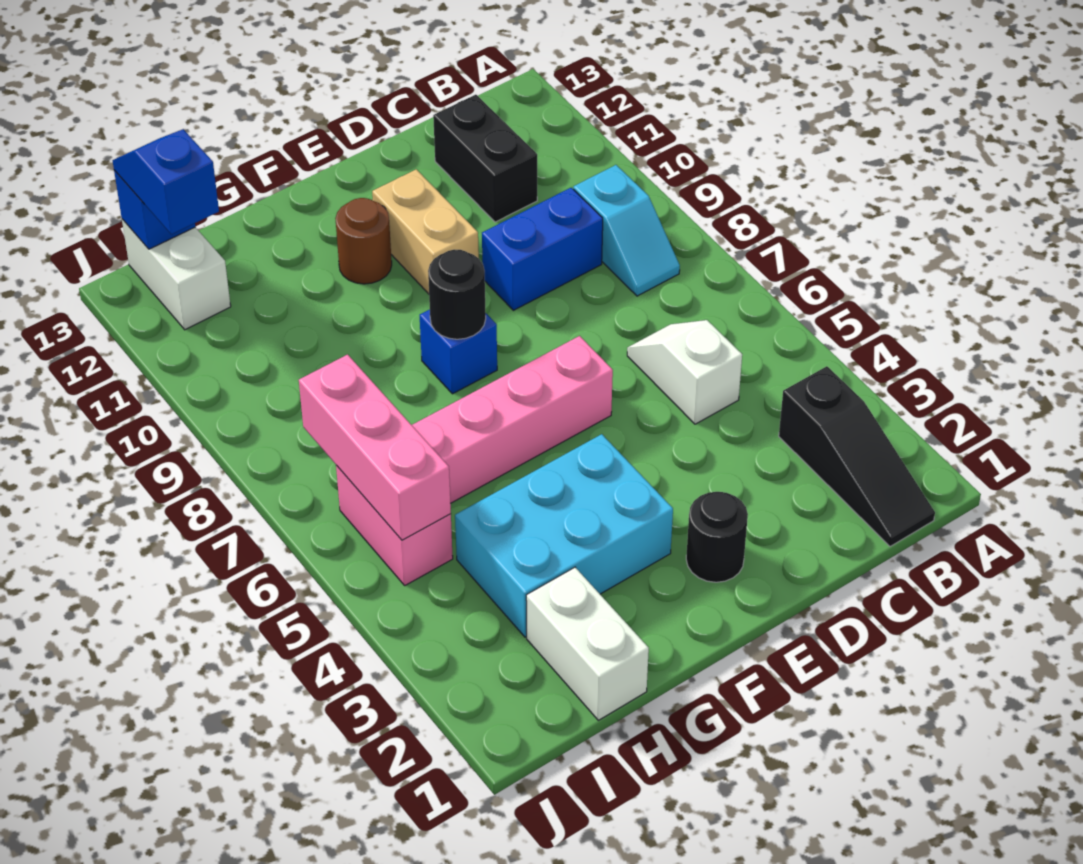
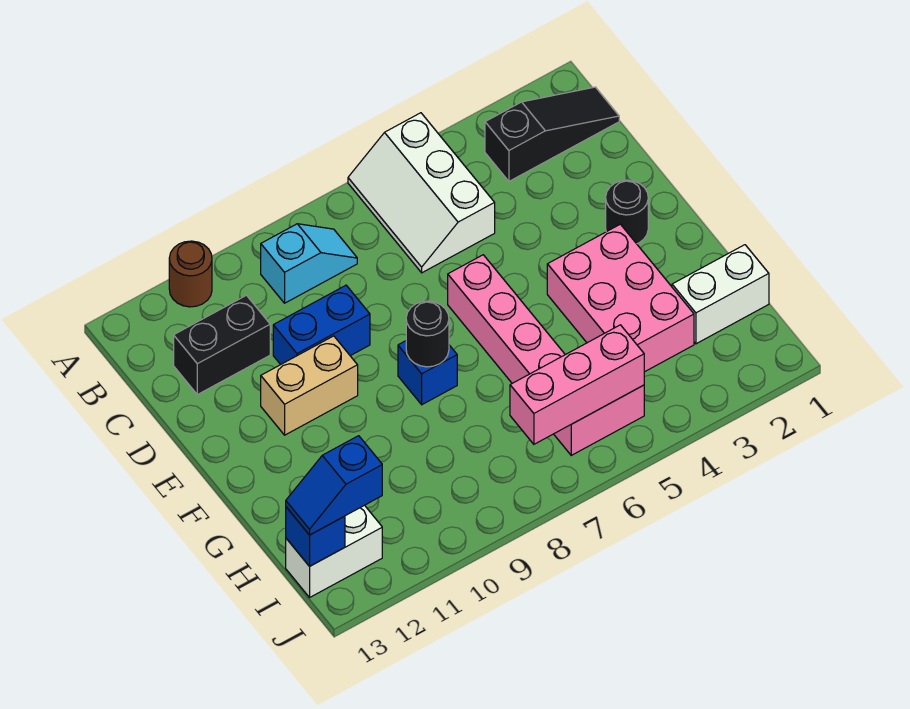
white 1x2 slope [627,320,742,424] -> white 2x3 slope [348,113,495,273]
blue 1x2 brick [482,188,603,310] -> blue 1x2 brick turned to [273,285,370,365]
cyan 2x3 brick [455,434,673,637] -> pink 2x3 brick [547,224,694,372]
brown 1x1 round brick [335,198,392,284] -> brown 1x1 round brick moved to [169,241,212,307]

